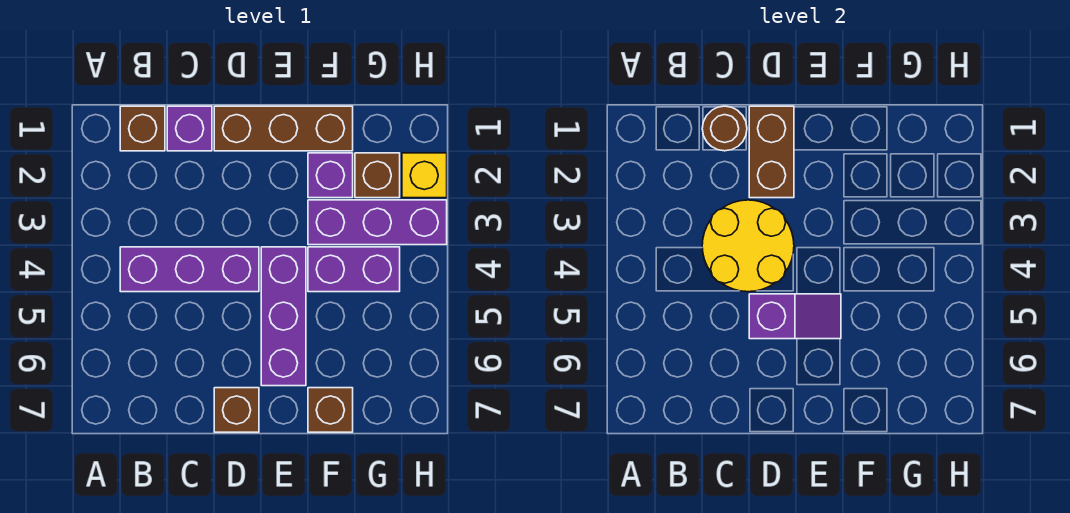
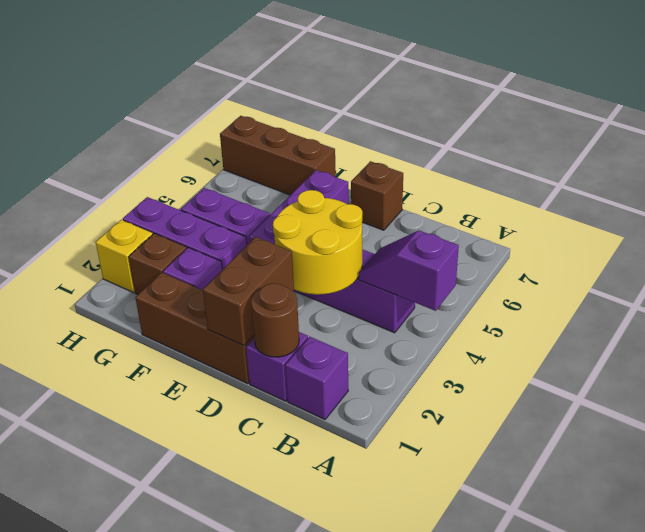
brown 1x1 brick [120,106,165,151] -> purple 1x1 brick [285,337,348,419]
purple 1x2 slope [749,294,841,339] -> purple 1x2 slope moved to [359,230,459,311]
brown 1x1 brick [308,388,353,432] -> brown 1x3 brick [220,116,336,195]

